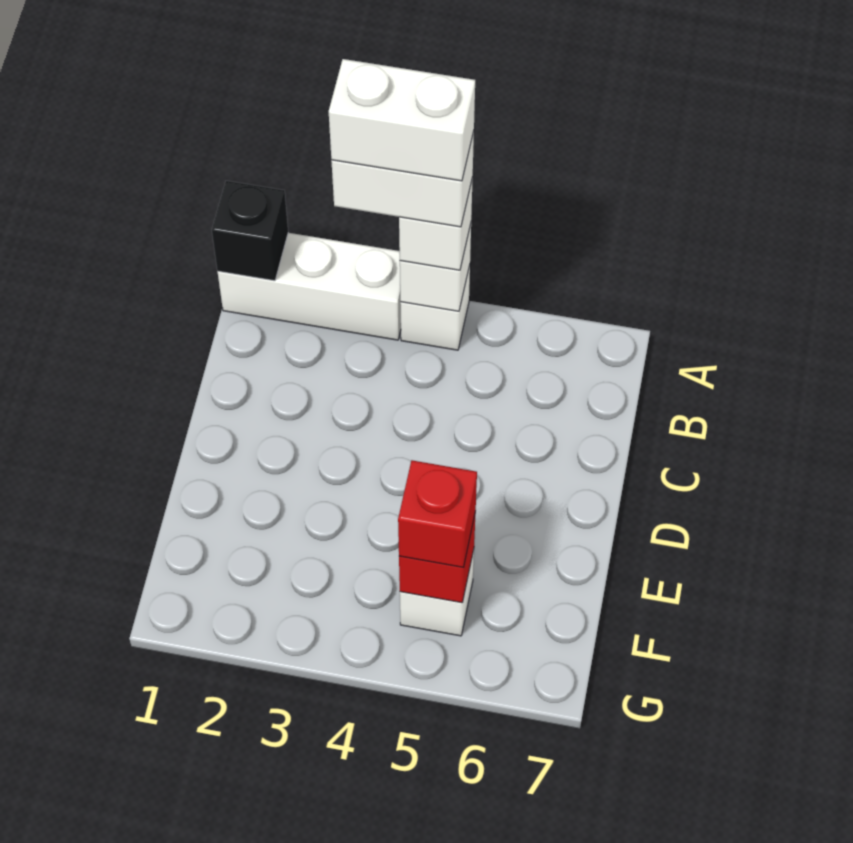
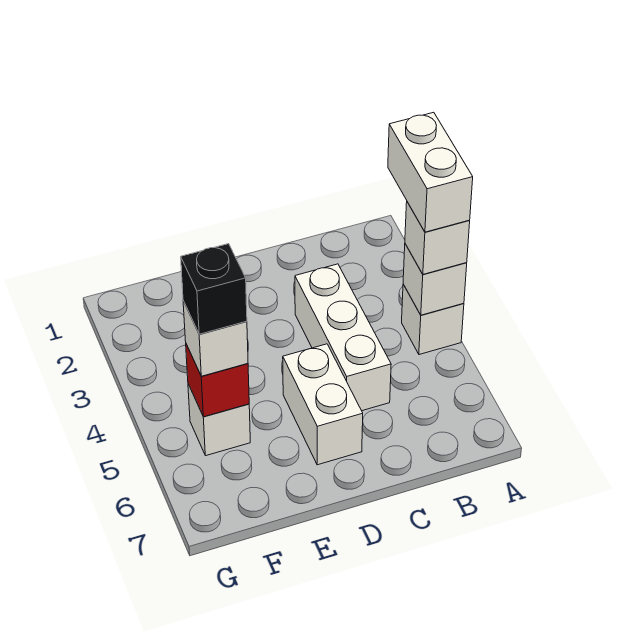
white 1x3 brick [218,233,401,340] -> white 1x3 brick moved to [295,264,391,411]
black 1x1 brick [212,181,288,281] -> black 1x1 brick moved to [181,244,247,334]
white 1x2 brick [329,59,475,181] -> white 1x2 brick moved to [283,344,363,465]
red 1x1 brick [398,460,477,568] -> white 1x1 brick [183,301,248,376]

